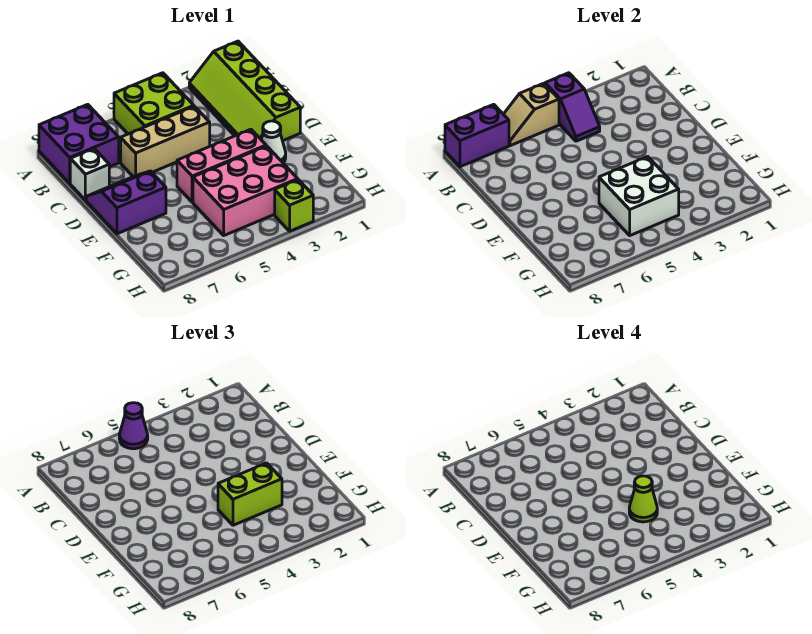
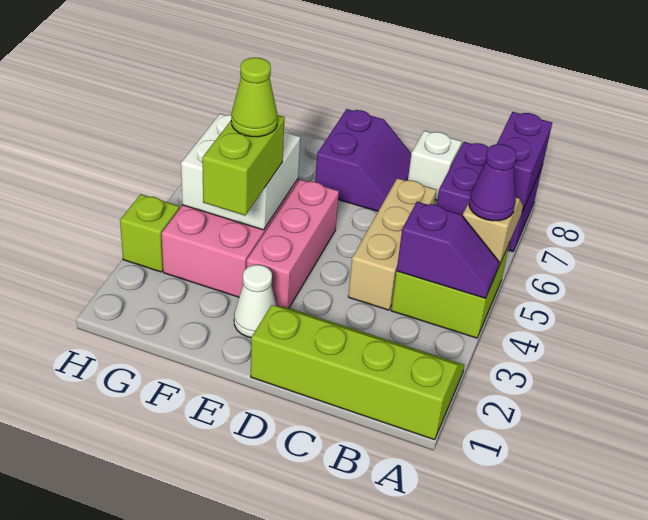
purple 1x2 slope [545,73,600,141] -> purple 1x2 slope turned to [397,202,499,299]

